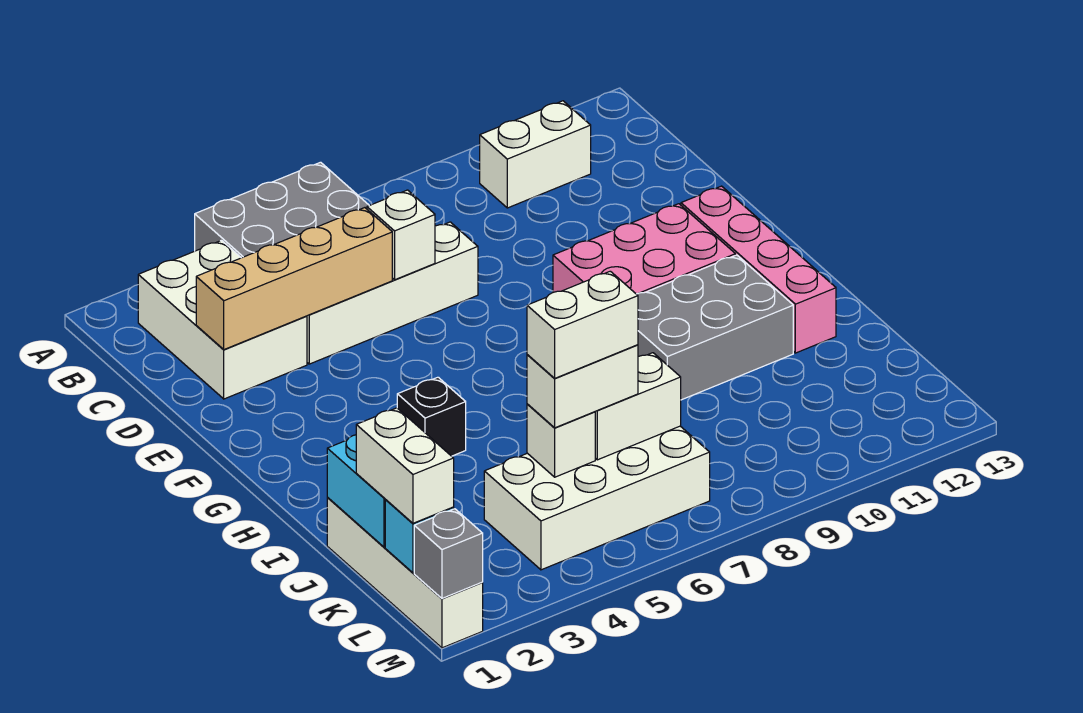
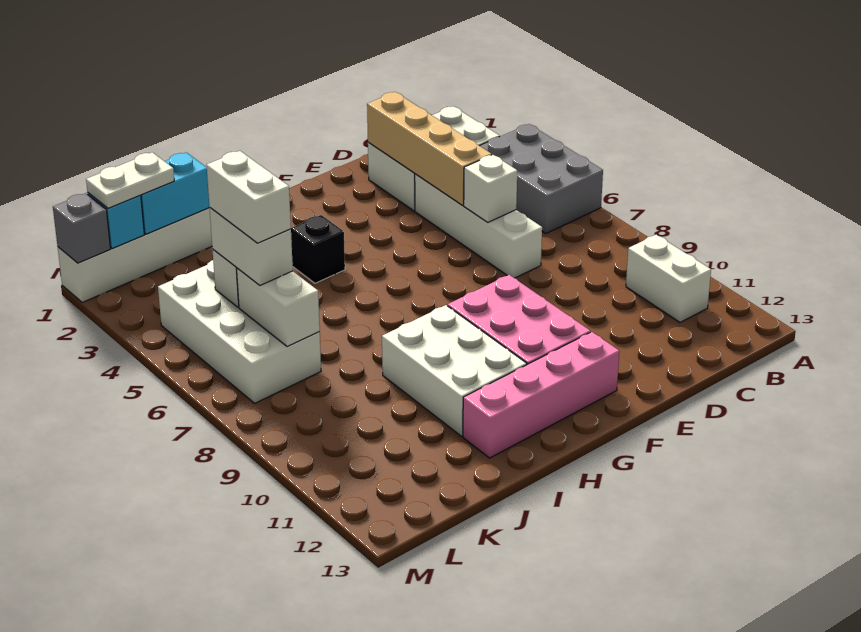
grey 2x3 brick [637,255,793,400] -> white 2x3 brick [382,305,527,436]
white 1x2 brick [356,408,454,523] -> white 1x2 plate [86,152,174,208]

